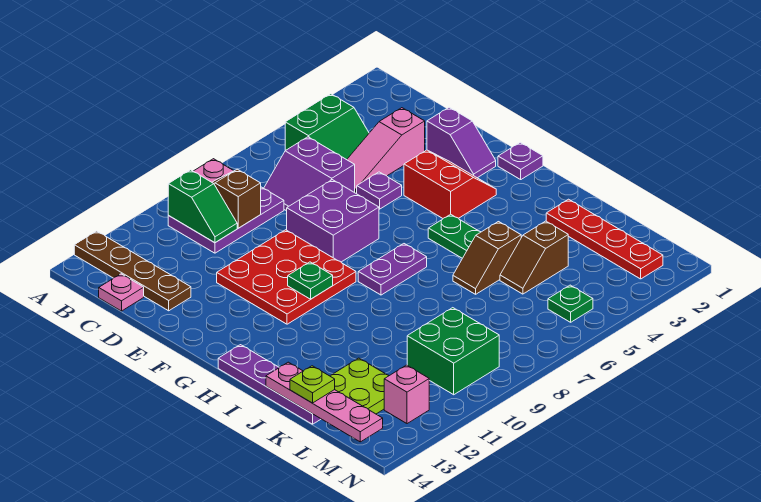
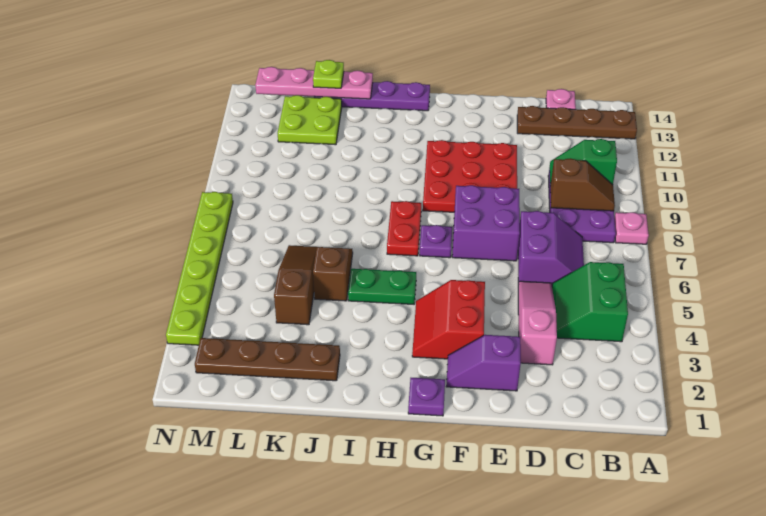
purple 2x2 slope [264,137,355,211] -> purple 2x2 slope turned to [518,211,584,285]
purple 1x1 plate [357,172,402,209] -> purple 1x1 plate moved to [420,225,452,258]
red 2x2 slope [404,150,496,218] -> red 2x2 slope turned to [412,280,485,359]
green 1x1 plate [288,262,333,299] -> none
purple 1x2 plate [358,244,427,295] -> red 1x2 plate [387,201,421,256]
red 1x4 plate [546,199,663,279] -> brown 1x4 plate [195,338,340,381]
brown 1x2 slope [500,221,568,294] -> brown 1x3 slope [274,245,317,325]
green 2x2 brick [407,308,499,395] -> none
green 1x1 plate [548,285,593,322] -> none
pink 1x1 brick [384,365,429,424] -> none
none -> lime 1x6 plate [166,192,233,345]

